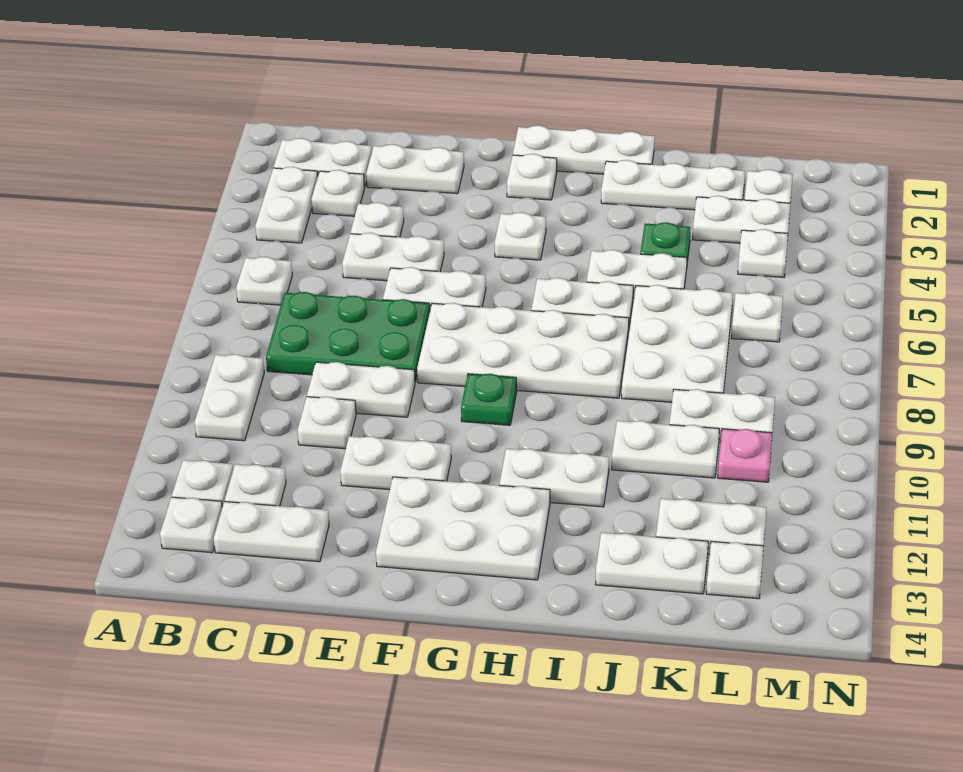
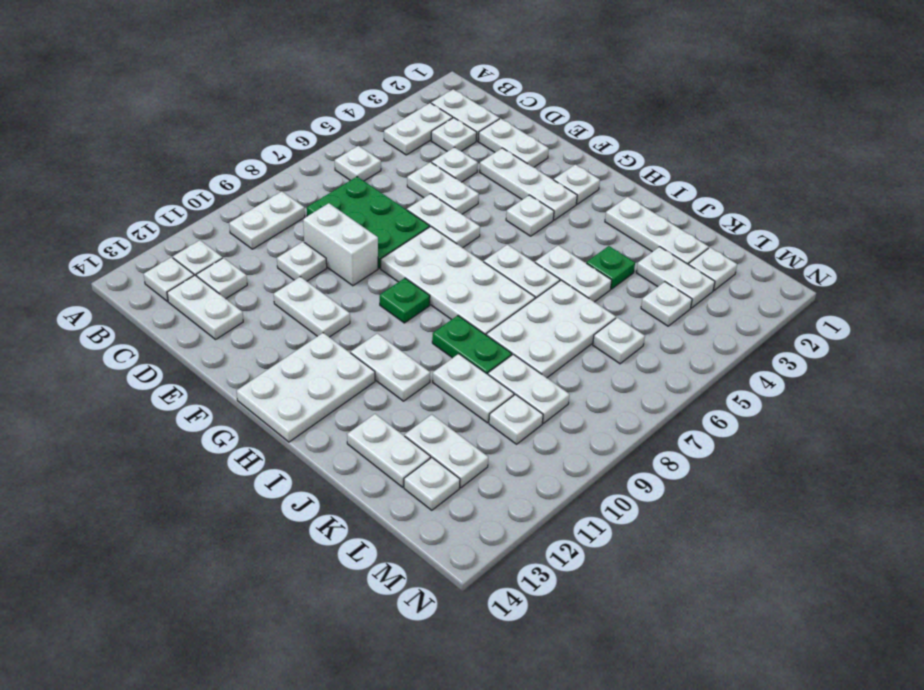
white 1x2 plate [307,362,415,417] -> white 1x2 brick [303,203,378,286]
white 2x3 plate [376,477,550,580] -> white 2x3 plate turned to [237,333,375,442]
white 1x3 plate [513,125,655,174] -> white 1x3 plate moved to [480,148,577,220]
none -> green 1x2 plate [432,316,512,374]
pink 1x1 plate [718,429,772,482] -> white 1x1 plate [489,394,543,444]

